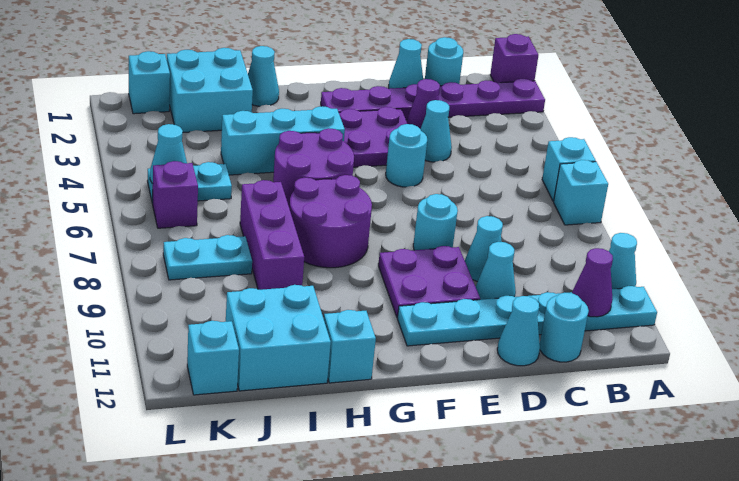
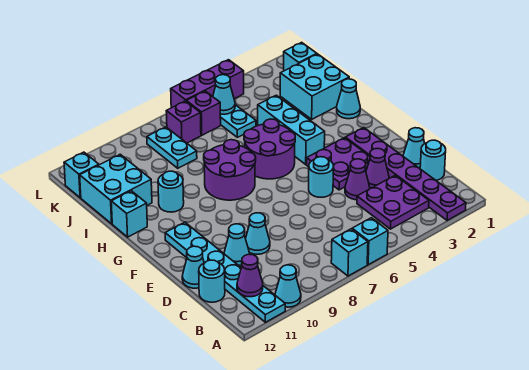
purple 1x1 brick [490,34,538,83] -> purple 1x1 brick moved to [166,101,201,143]
cyan 1x1 cone [421,100,452,162] -> purple 1x1 cone [345,159,370,200]
cyan 1x1 round brick [413,194,458,250] -> cyan 1x1 round brick moved to [158,171,184,212]
purple 2x2 plate [378,246,480,318] -> purple 2x2 plate moved to [357,175,429,229]
purple 1x3 brick [240,180,304,290] -> purple 1x3 brick moved to [171,60,244,108]

